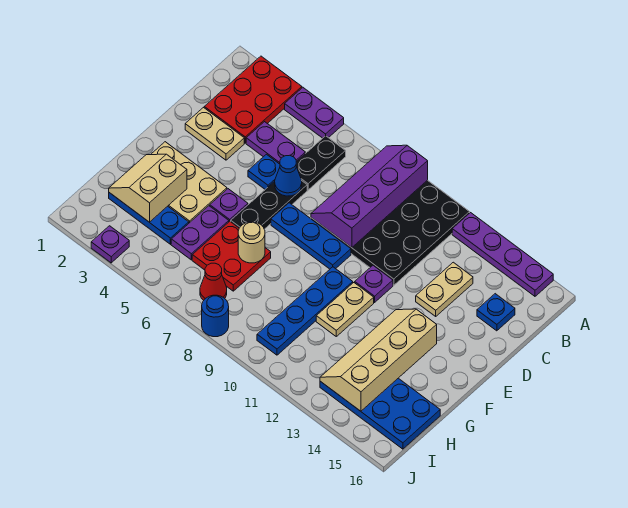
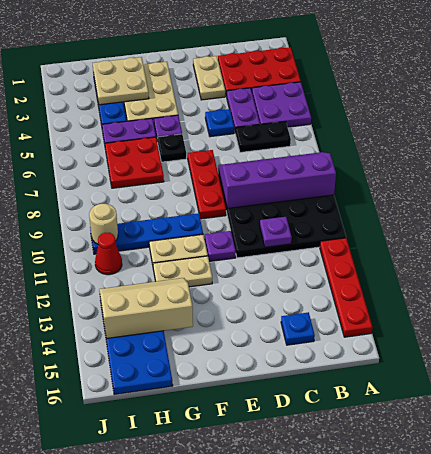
purple 1x2 plate [285,88,344,138] -> purple 2x2 plate [252,82,311,127]
purple 1x4 plate [452,213,553,296] -> red 1x4 plate [320,238,372,337]
tan 1x2 plate [416,262,473,316] -> tan 1x2 plate moved to [153,256,212,287]
black 1x3 plate [231,180,307,229] -> black 1x1 plate [157,134,186,162]
blue 1x1 cone [275,155,302,196] -> none
blue 1x3 plate [271,203,351,269] -> red 1x3 plate [188,150,226,219]
tan 2x4 slope [320,309,437,411] -> tan 2x3 slope [99,278,193,338]
tan 2x2 slope [109,154,187,222] -> tan 2x2 plate [93,57,149,105]
tan 1x1 round brick [238,222,265,263] -> tan 1x1 round brick moved to [89,204,118,244]
red 1x1 cone [200,263,227,300] -> red 1x1 cone moved to [95,232,122,275]
purple 1x1 plate [91,226,129,263] -> purple 1x1 plate moved to [260,217,292,247]
blue 1x1 round brick [202,295,229,337] -> none

